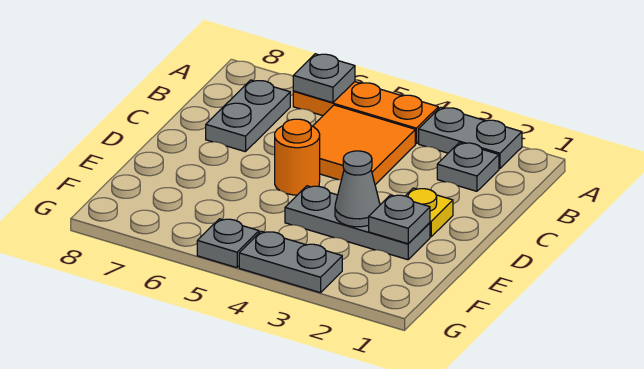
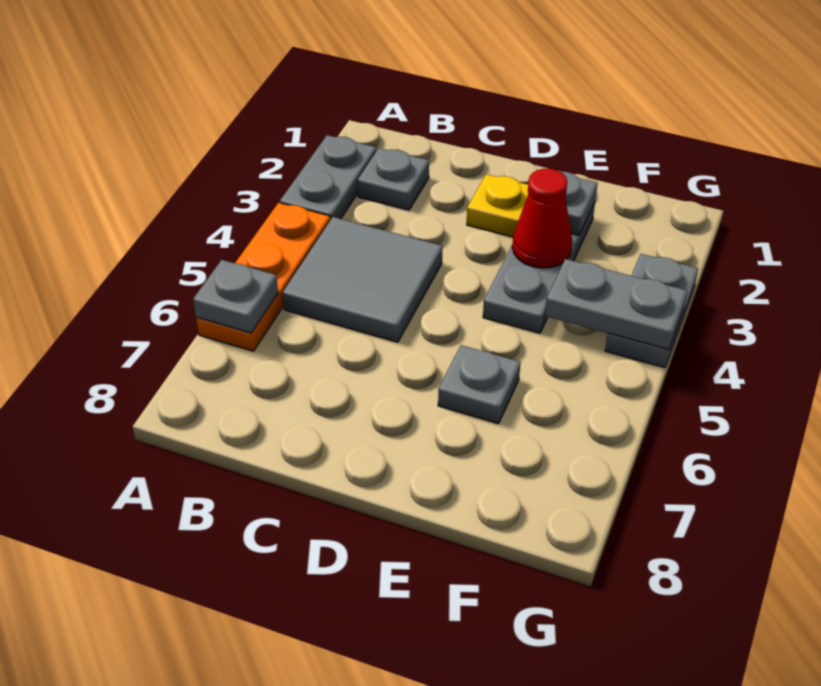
orange 2x2 tile [313,105,415,185] -> grey 2x2 tile [282,217,442,342]
grey 1x2 plate [206,80,290,152] -> grey 1x2 plate moved to [545,259,687,350]
orange 1x1 round brick [275,119,320,195] -> none
grey 1x1 cone [335,151,380,227] -> red 1x1 cone [512,169,572,268]
grey 1x1 plate [197,219,259,268] -> grey 1x1 plate moved to [438,345,521,424]

